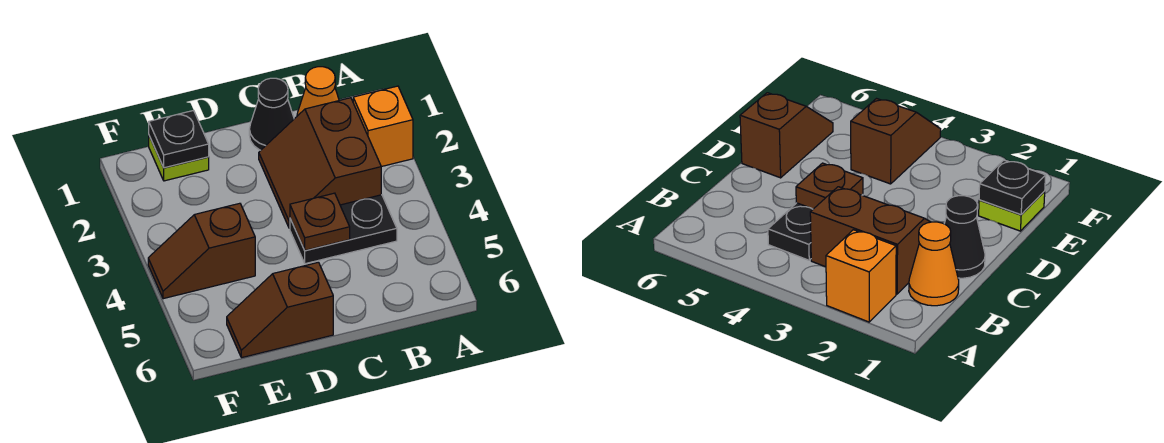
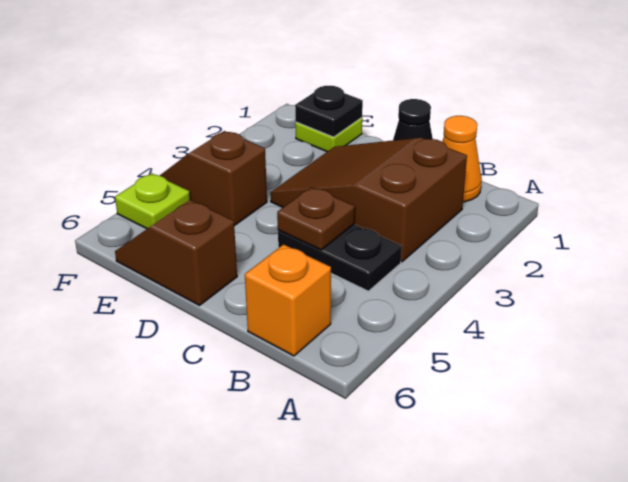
orange 1x1 brick [353,86,413,167] -> orange 1x1 brick moved to [245,244,331,356]
brown 2x2 slope [259,98,381,228] -> brown 2x3 slope [270,138,467,262]
none -> lime 1x1 plate [115,173,190,229]

